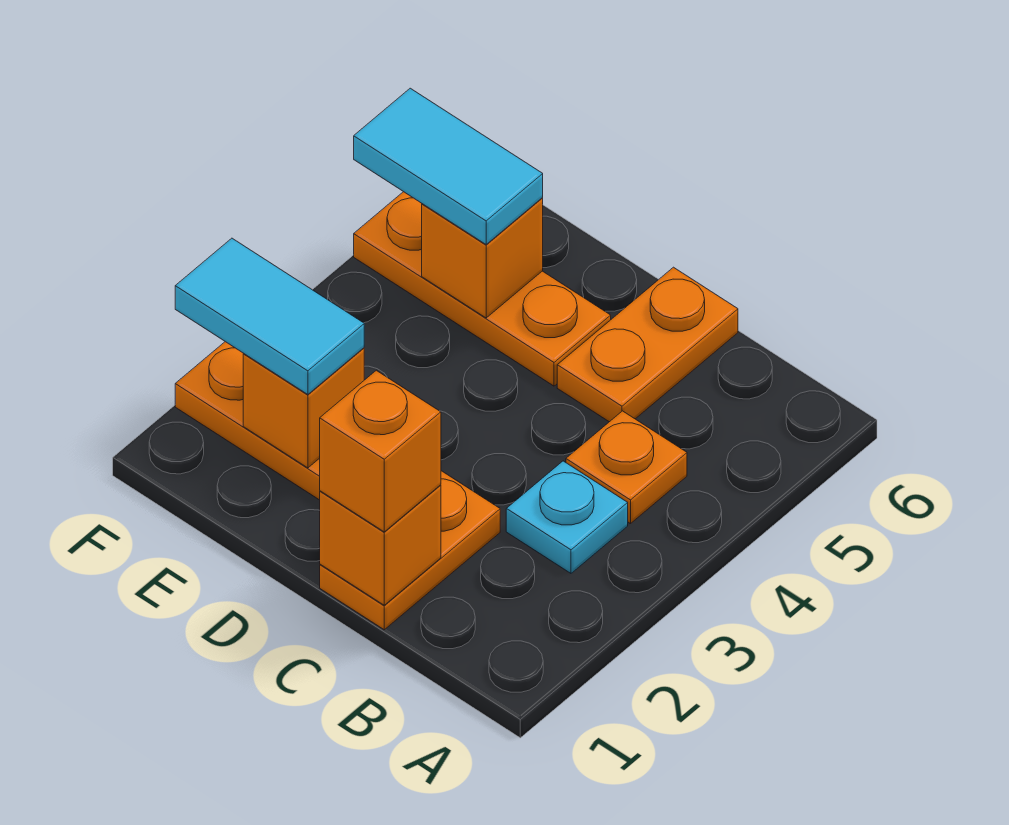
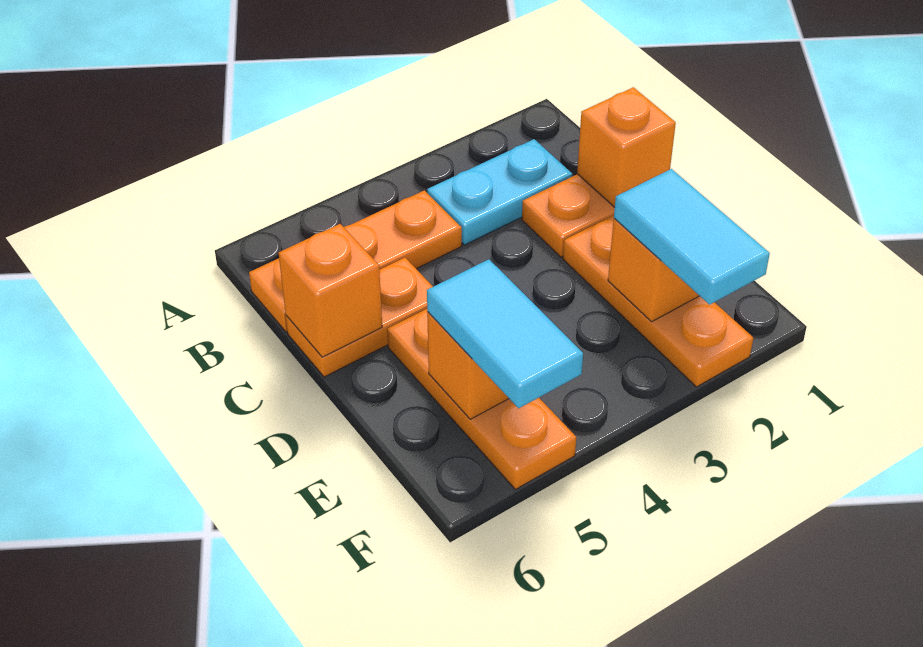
cyan 1x1 plate [506,461,628,573] -> cyan 1x2 plate [427,139,572,245]
orange 1x1 plate [566,411,687,524] -> orange 1x3 plate [249,190,462,332]
orange 1x1 brick [320,370,441,532] -> orange 1x1 brick moved to [279,224,382,357]

